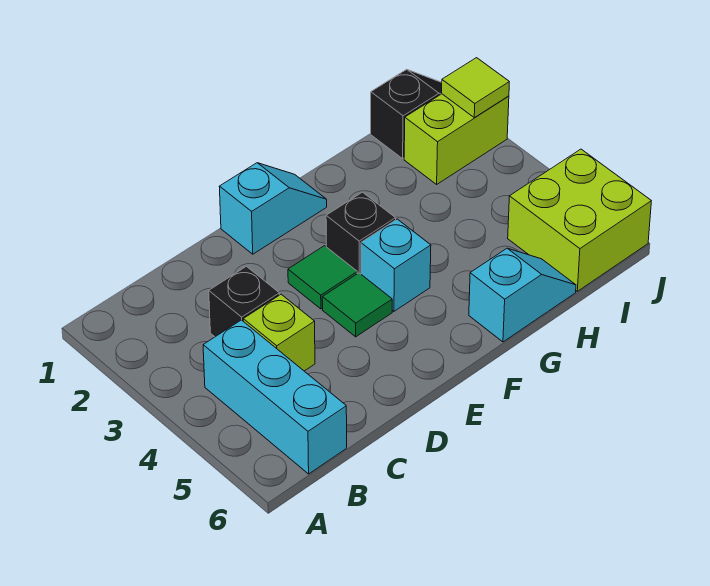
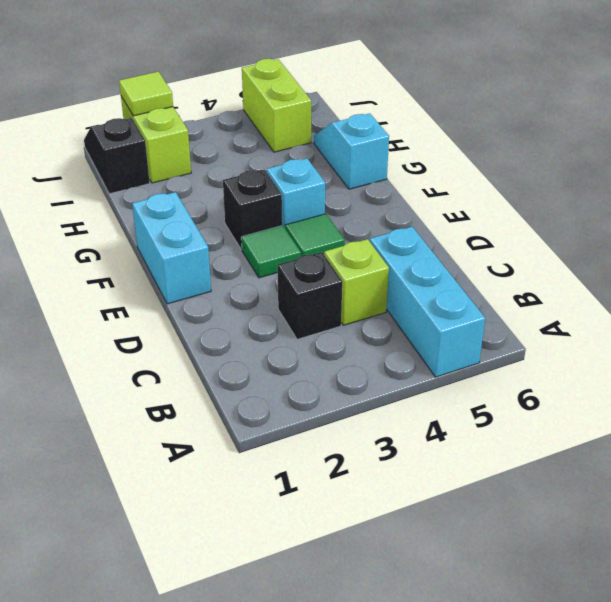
cyan 1x3 brick [203,320,347,474] -> cyan 1x3 brick turned to [370,227,485,377]
cyan 1x2 slope [219,163,327,254] -> cyan 1x2 brick [132,192,211,304]
lime 2x2 brick [508,149,651,291] -> lime 1x2 brick [242,59,311,152]

